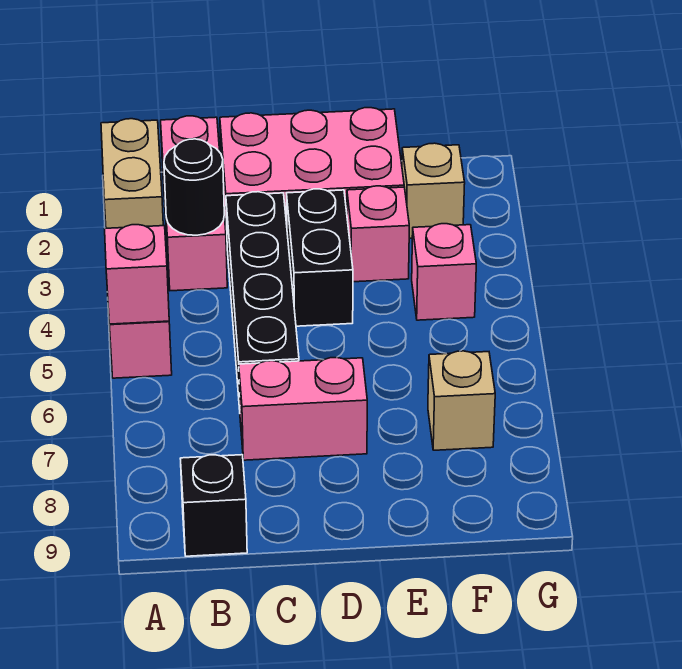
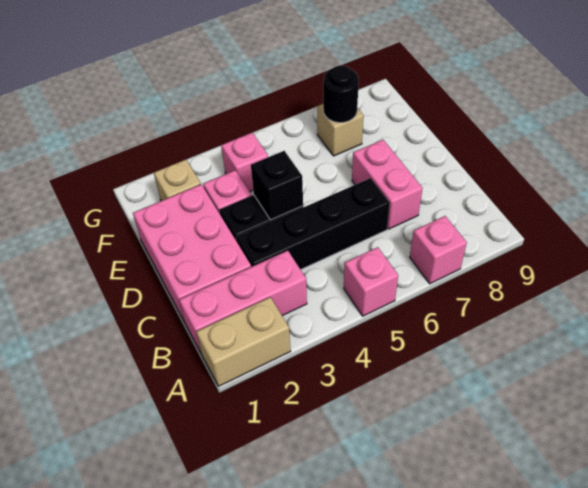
pink 1x1 brick [105,225,169,324] -> pink 1x1 brick moved to [410,216,467,284]
black 1x1 round brick [164,139,224,235] -> black 1x1 round brick moved to [323,65,359,123]
black 1x1 brick [180,455,247,556] -> black 1x1 brick moved to [251,151,303,220]

